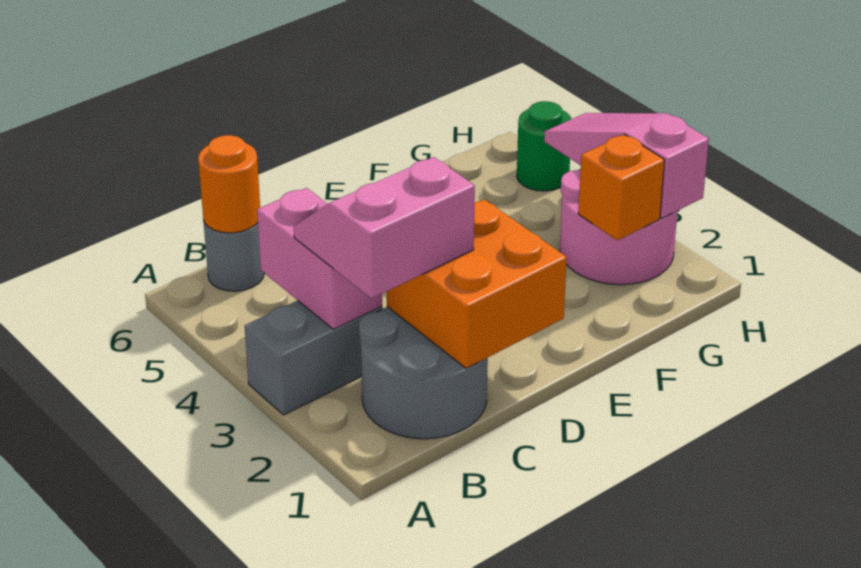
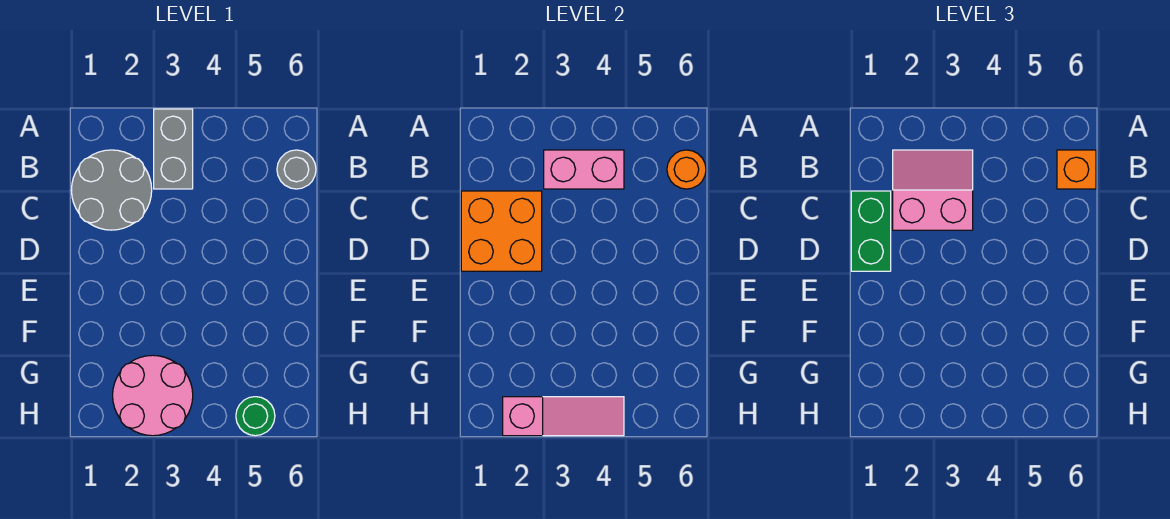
pink 2x2 slope [294,157,475,298] -> pink 2x2 slope turned to [893,150,973,230]
none -> green 1x2 brick [851,191,891,271]
orange 1x1 brick [578,135,665,240] -> orange 1x1 brick moved to [1057,150,1096,189]

